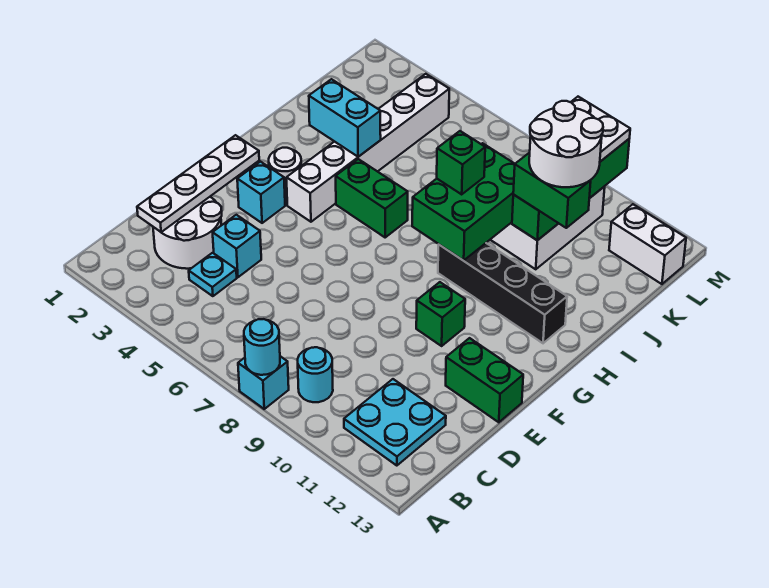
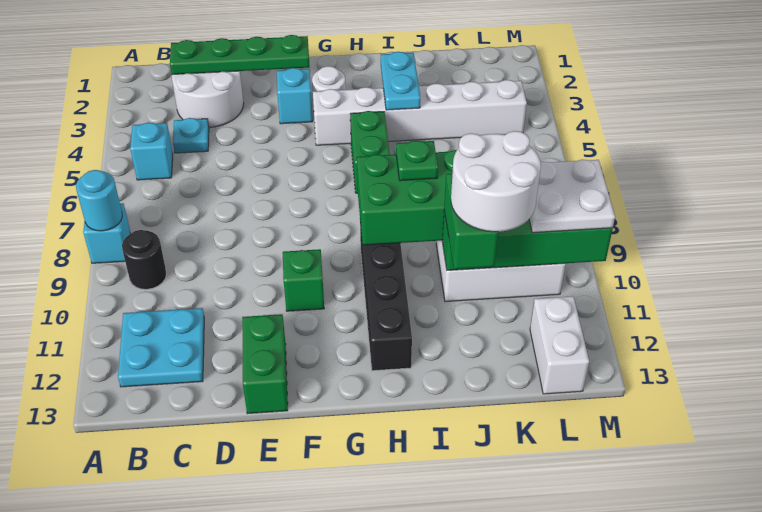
cyan 1x1 round brick [298,347,333,402] -> black 1x1 round brick [122,230,166,289]
white 1x4 plate [137,135,259,232] -> green 1x4 plate [170,35,310,75]
cyan 1x1 brick [213,215,261,277] -> cyan 1x1 brick moved to [130,123,173,180]
cyan 1x2 brick [309,79,381,157] -> cyan 1x2 plate [381,52,420,110]
green 1x1 brick [437,131,485,194] -> green 1x1 plate [396,141,438,181]

